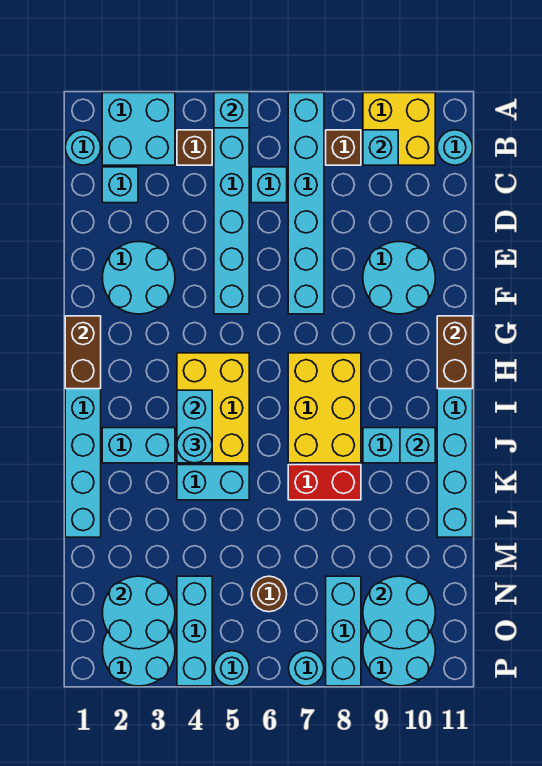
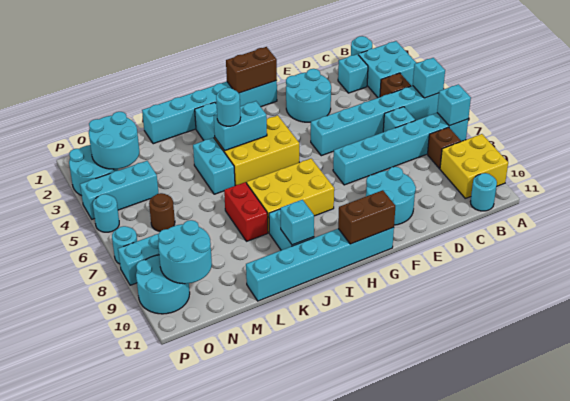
cyan 1x1 brick [363,130,398,165] -> cyan 1x1 brick moved to [437,84,471,126]

